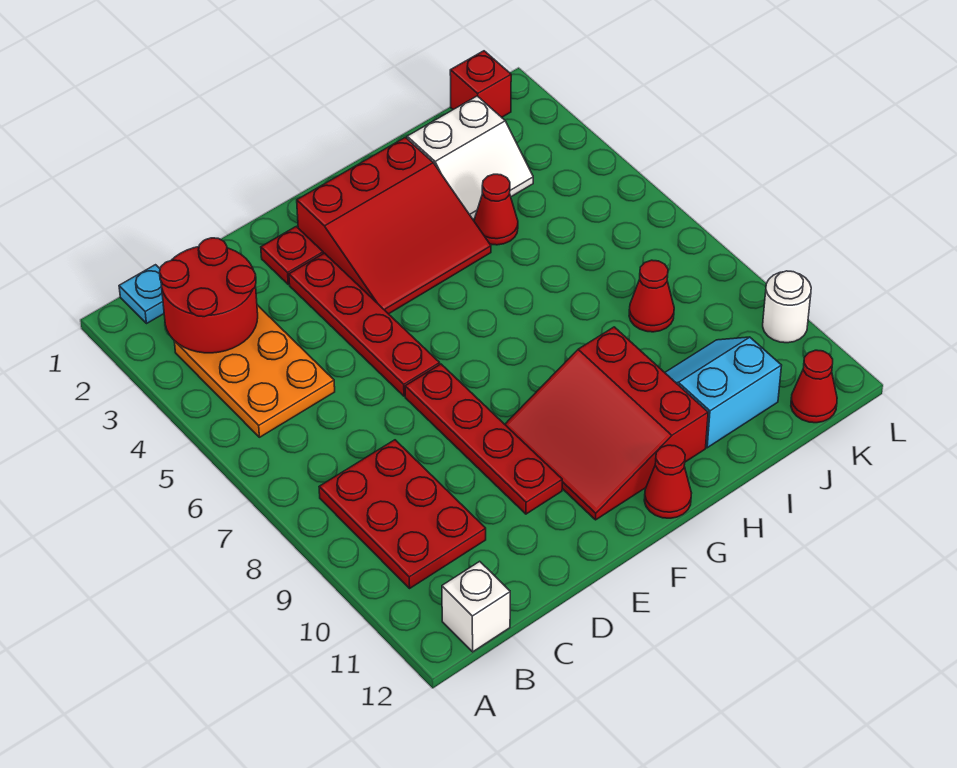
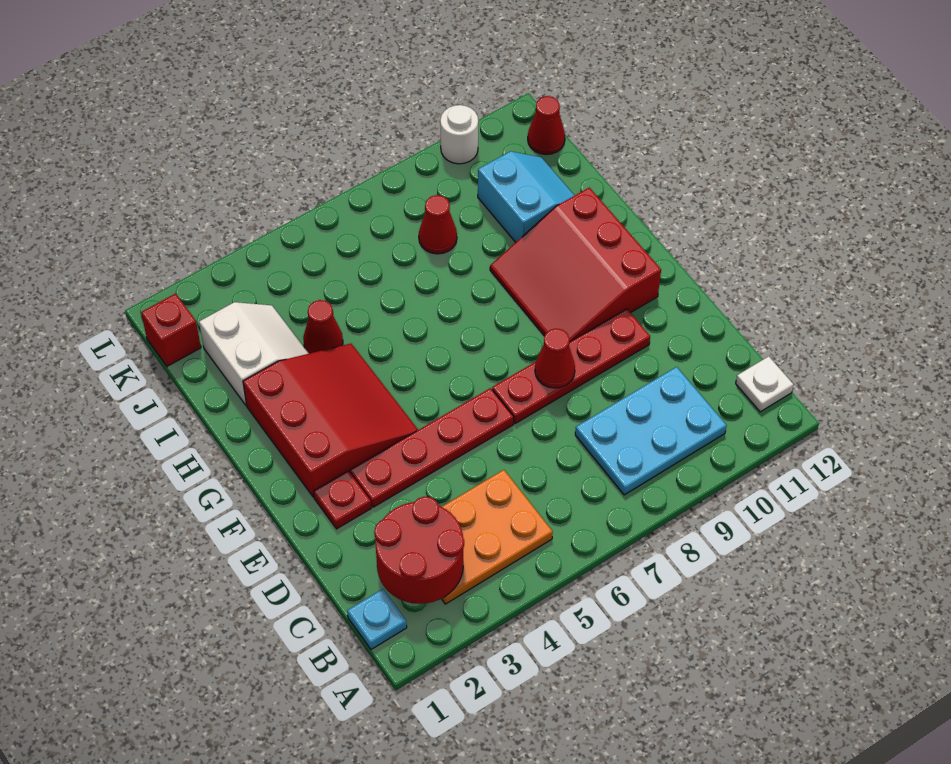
red 2x3 plate [319,440,486,588] -> cyan 2x3 plate [575,367,727,495]
white 1x1 brick [442,561,510,652] -> white 1x1 plate [736,356,793,412]
red 3x3 slope [505,327,708,520] -> red 3x3 slope turned to [490,187,661,342]
red 1x1 cone [644,445,691,518] -> red 1x1 cone moved to [535,329,575,388]
cyan 2x2 slope [665,337,782,448] -> cyan 2x2 slope turned to [478,151,575,242]

